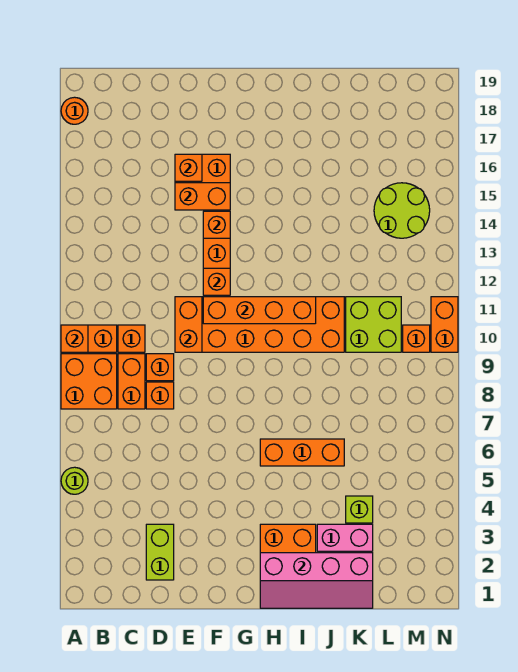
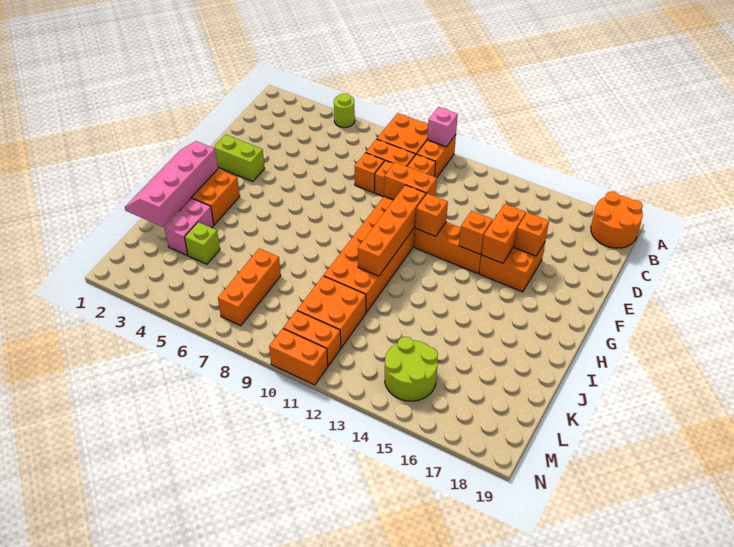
orange 1x1 brick [61,325,88,352] -> pink 1x1 brick [427,107,458,147]
orange 1x1 round brick [61,97,88,124] -> orange 2x2 round brick [591,191,643,248]
lime 1x2 brick [146,524,174,580] -> lime 1x2 brick moved to [214,135,265,182]
orange 1x3 brick [260,439,344,466] -> orange 1x3 brick moved to [218,248,281,326]
lime 2x2 brick [346,297,401,352] -> orange 2x2 brick [297,276,366,348]
orange 1x1 brick [403,325,430,352] -> orange 1x2 brick [283,311,341,366]

